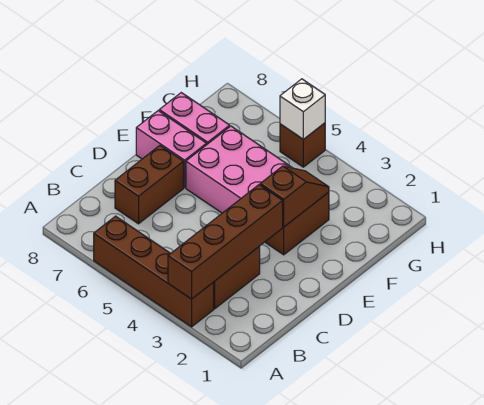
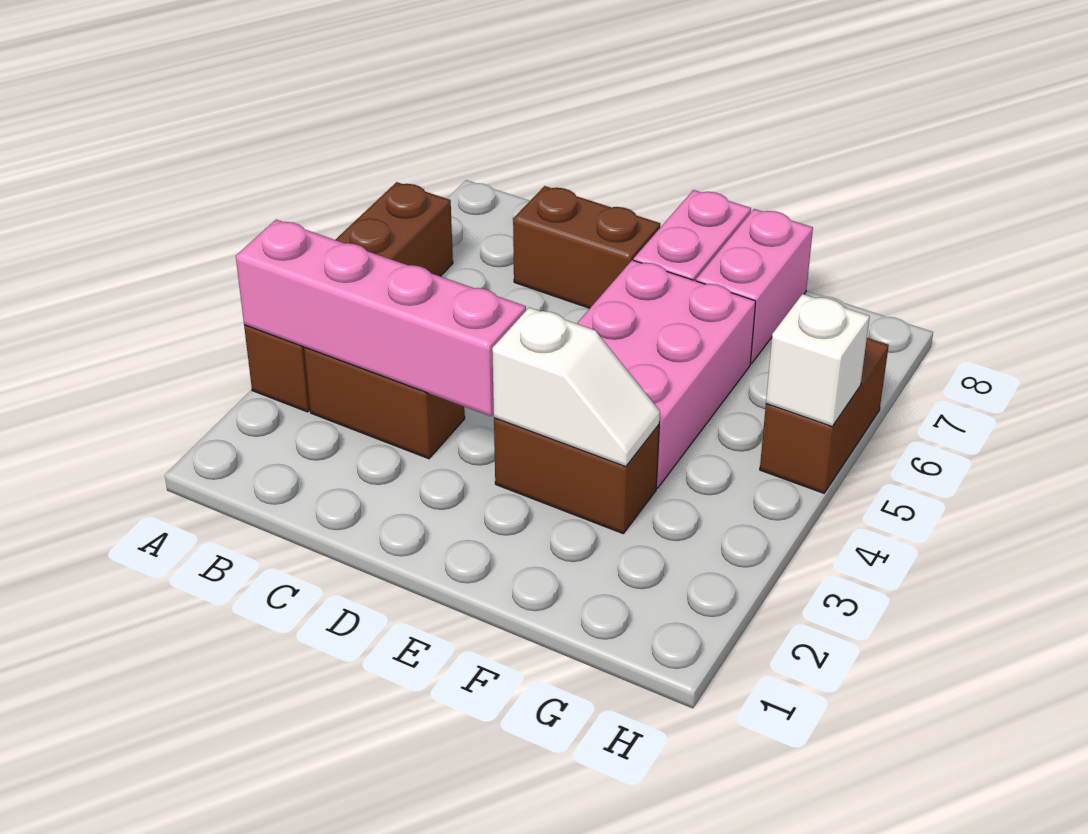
brown 1x4 brick [168,185,283,299] -> pink 1x4 brick [236,220,526,416]
brown 1x2 slope [260,166,329,227] -> white 1x2 slope [492,307,660,467]
brown 1x1 brick [280,123,325,167] -> brown 1x2 brick [760,338,889,493]

